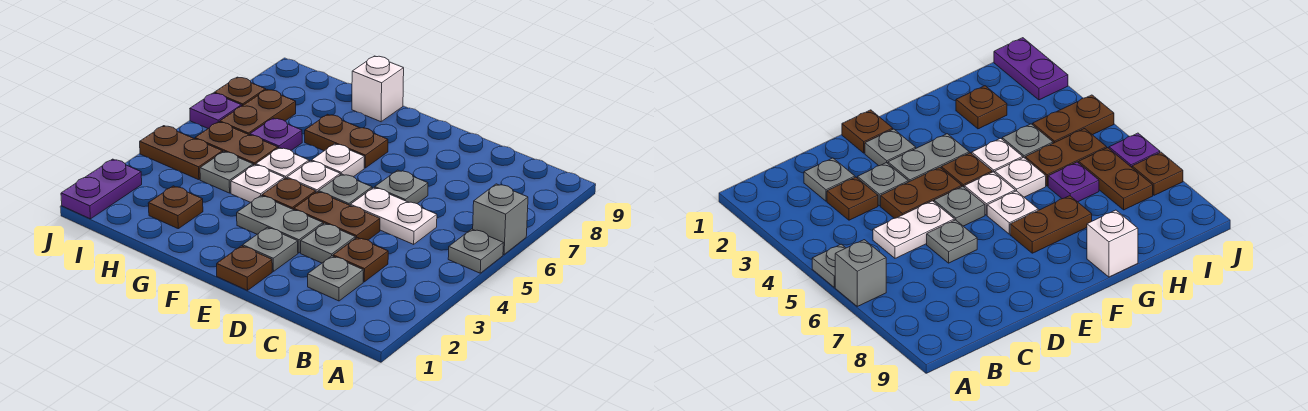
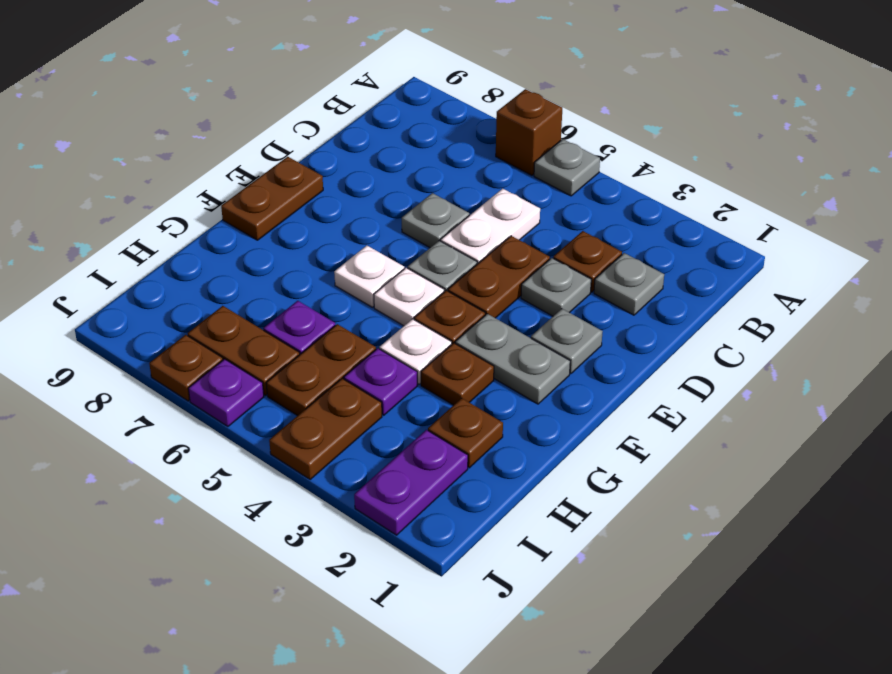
grey 1x1 brick [473,184,528,254] -> brown 1x1 brick [496,89,562,175]
brown 1x1 plate [217,246,272,290] -> brown 1x1 plate moved to [421,343,494,405]
grey 1x2 plate [237,196,323,253] -> grey 1x2 plate turned to [455,314,570,404]
brown 1x2 plate [305,114,388,168] -> brown 1x2 plate moved to [221,157,323,240]
white 1x1 plate [256,148,309,179] -> none
white 1x1 brick [352,56,404,122] -> none
grey 1x1 plate [200,152,253,193] -> purple 1x1 plate [344,348,417,415]
purple 1x2 plate [61,159,142,219] -> purple 1x2 plate turned to [354,430,468,535]

